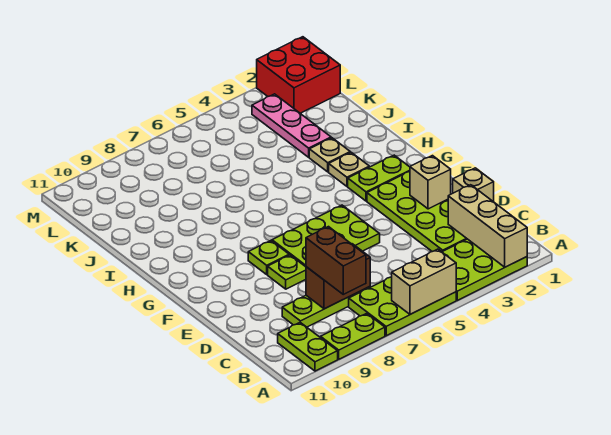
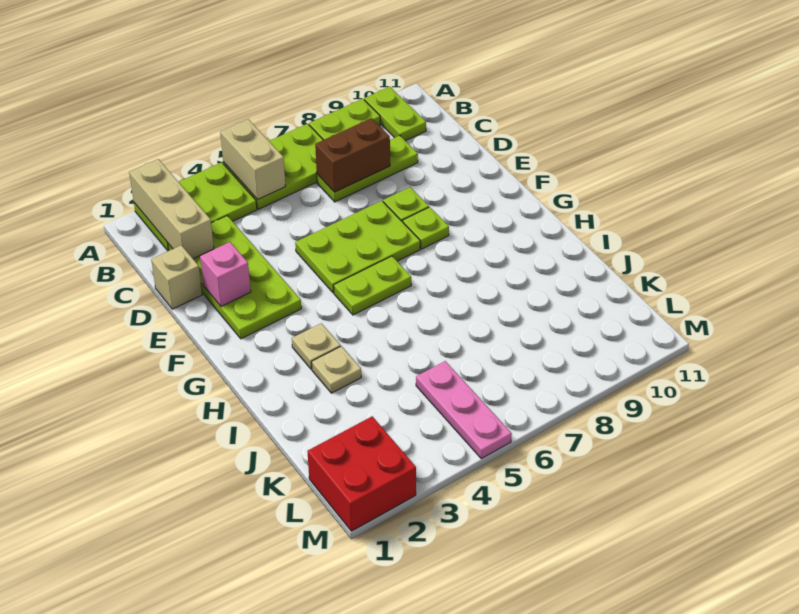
tan 1x2 brick [392,249,456,314] -> tan 1x2 brick turned to [220,119,285,200]
brown 1x2 brick [306,227,366,294] -> none
tan 1x1 brick [410,156,451,209] -> pink 1x1 brick [200,242,251,306]
lime 1x2 plate [348,155,410,201] -> lime 1x2 plate moved to [334,256,411,315]
pink 1x3 plate [252,94,331,157] -> pink 1x3 plate moved to [416,361,512,459]

